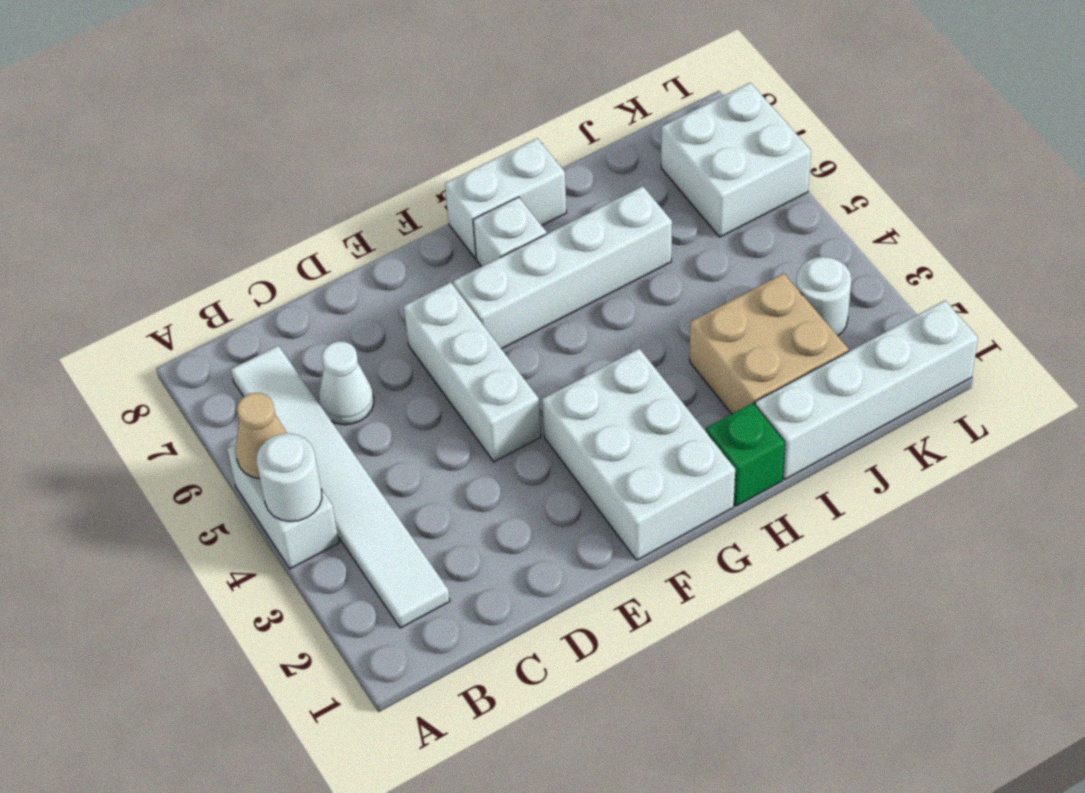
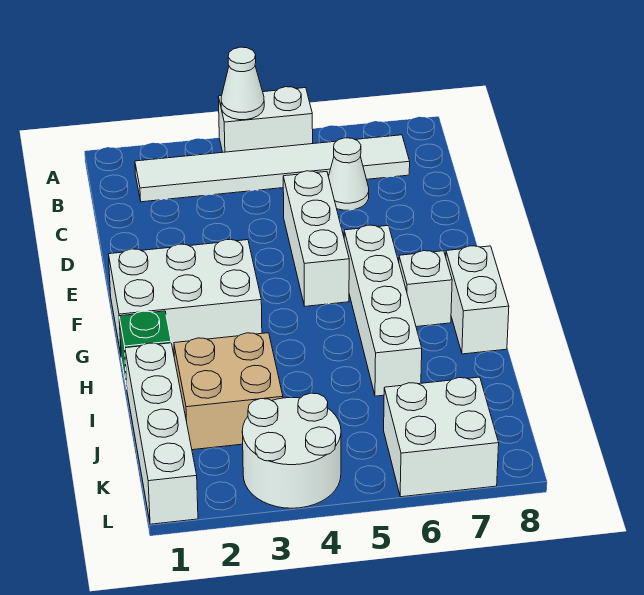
white 1x1 round brick [257,433,322,522] -> white 1x1 cone [221,47,264,120]
tan 1x1 cone [236,393,287,479] -> none
white 1x3 brick [404,282,541,462] -> white 1x3 brick turned to [283,171,349,306]
white 1x1 round brick [796,257,852,336] -> white 2x2 round brick [242,393,341,508]

